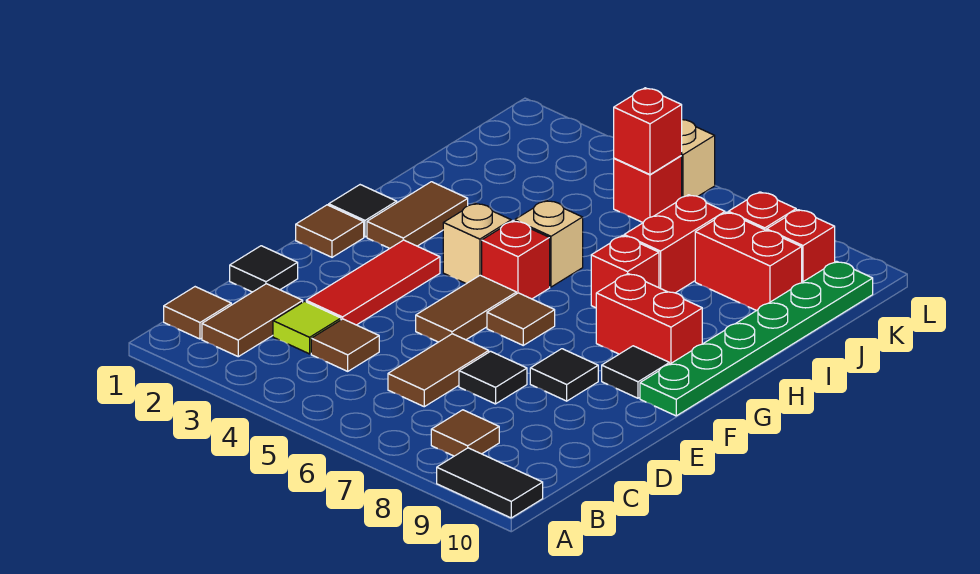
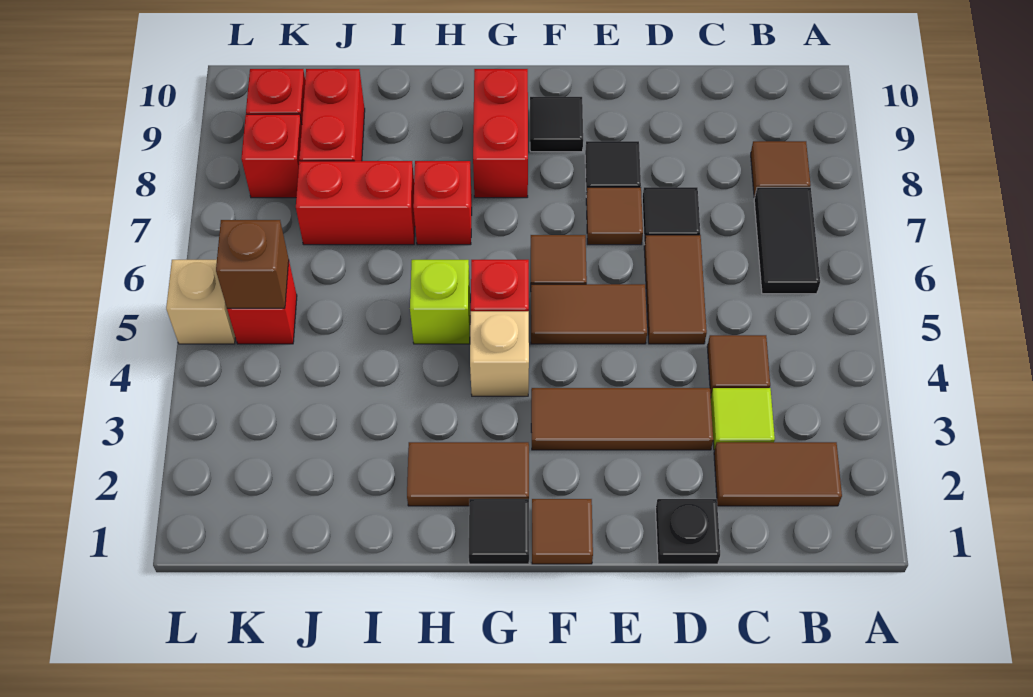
black 1x2 tile [437,448,543,518] -> black 1x2 tile moved to [754,187,820,294]
brown 1x1 tile [164,287,231,339] -> brown 1x1 tile moved to [586,187,643,245]
brown 1x2 tile [388,334,489,407] -> brown 1x2 tile turned to [644,235,707,344]
black 1x1 tile [230,246,298,292] -> black 1x1 plate [656,499,720,564]
red 1x3 tile [306,240,440,325] -> brown 1x3 tile [531,388,713,450]
green 1x6 plate [640,261,873,416] -> none
tan 1x1 brick [515,200,583,287] -> lime 1x1 brick [410,260,470,344]
red 1x1 brick [614,88,682,174] -> brown 1x1 brick [216,220,289,308]

